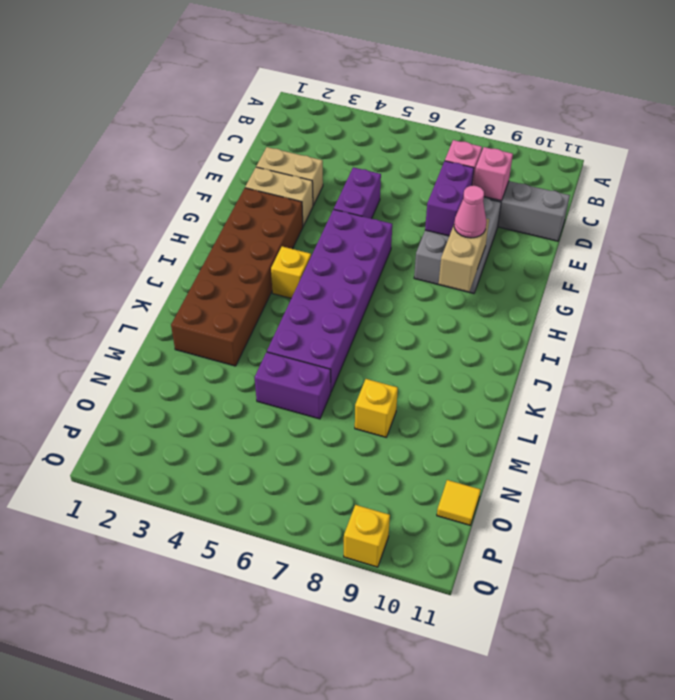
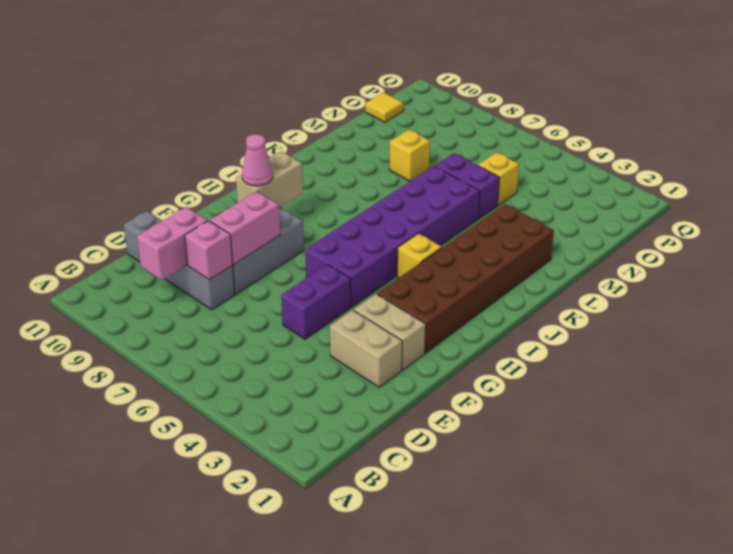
pink 1x1 brick [474,147,513,201] -> pink 1x2 brick [137,207,208,280]
purple 1x2 brick [425,161,474,236] -> pink 1x2 brick [210,192,280,264]
yellow 1x1 brick [344,505,390,567] -> yellow 1x1 brick moved to [478,152,519,205]

